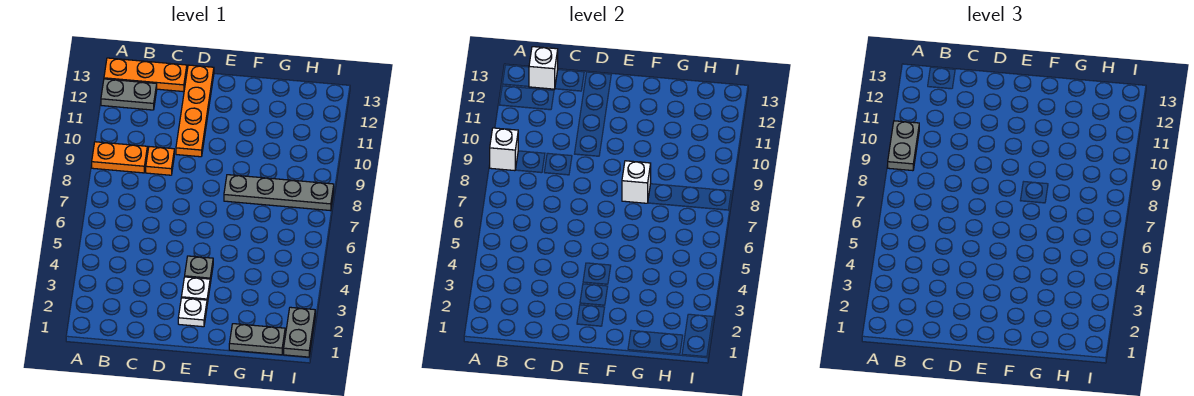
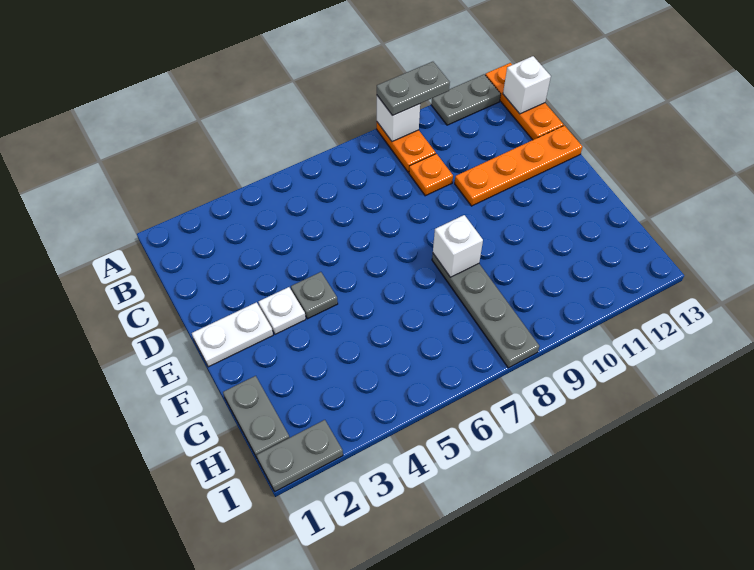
grey 1x2 plate [101,79,157,110] -> grey 1x2 plate turned to [431,74,501,125]
white 1x1 plate [178,298,207,327] -> white 1x2 plate [192,302,273,367]

